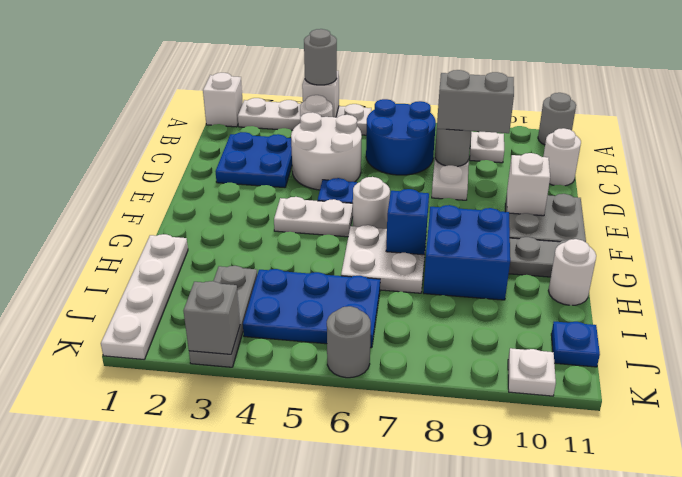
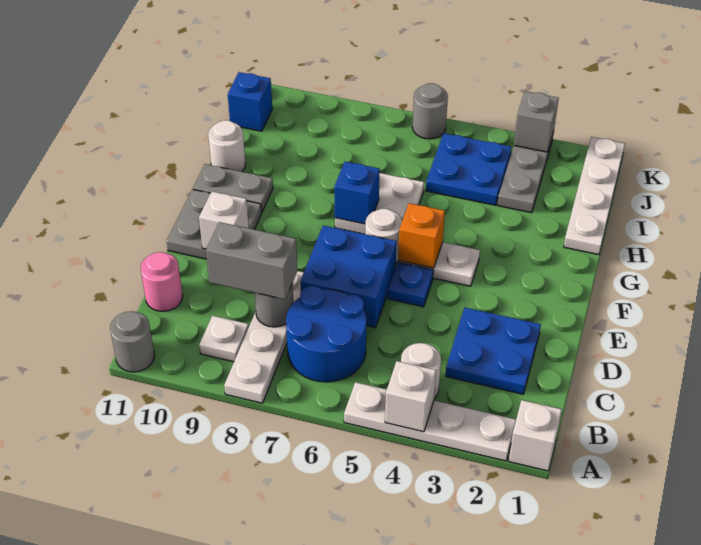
grey 1x1 round brick [304,29,337,85] -> none
white 2x2 round brick [291,112,362,190] -> none
white 1x1 round brick [543,128,581,186] -> pink 1x1 round brick [141,252,183,311]
none -> orange 1x1 brick [398,203,445,268]
blue 2x2 brick [423,205,510,300] -> blue 2x2 brick moved to [300,225,397,328]
blue 2x3 plate [243,269,380,348] -> blue 2x2 plate [426,133,512,205]
blue 1x1 plate [551,322,600,367] -> blue 1x1 brick [228,72,272,131]
white 1x1 plate [508,348,556,396] -> none

